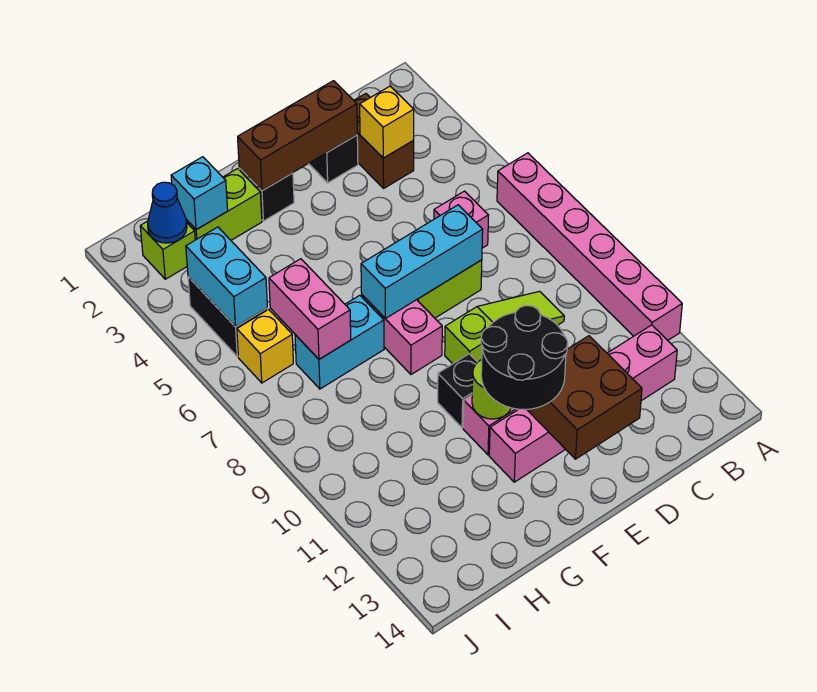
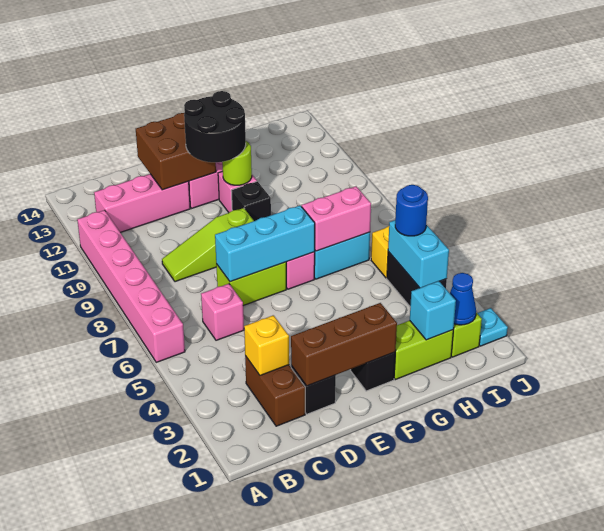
pink 1x2 brick [269,259,351,359] -> pink 1x2 brick turned to [302,186,371,251]
none -> blue 1x1 round brick [395,185,428,236]
none -> cyan 1x1 plate [477,308,508,346]

